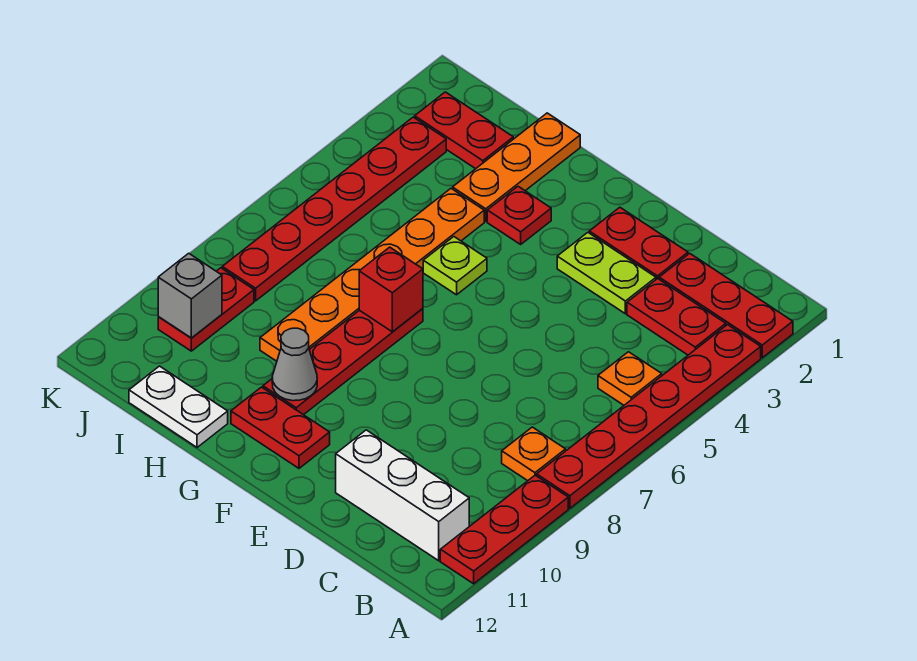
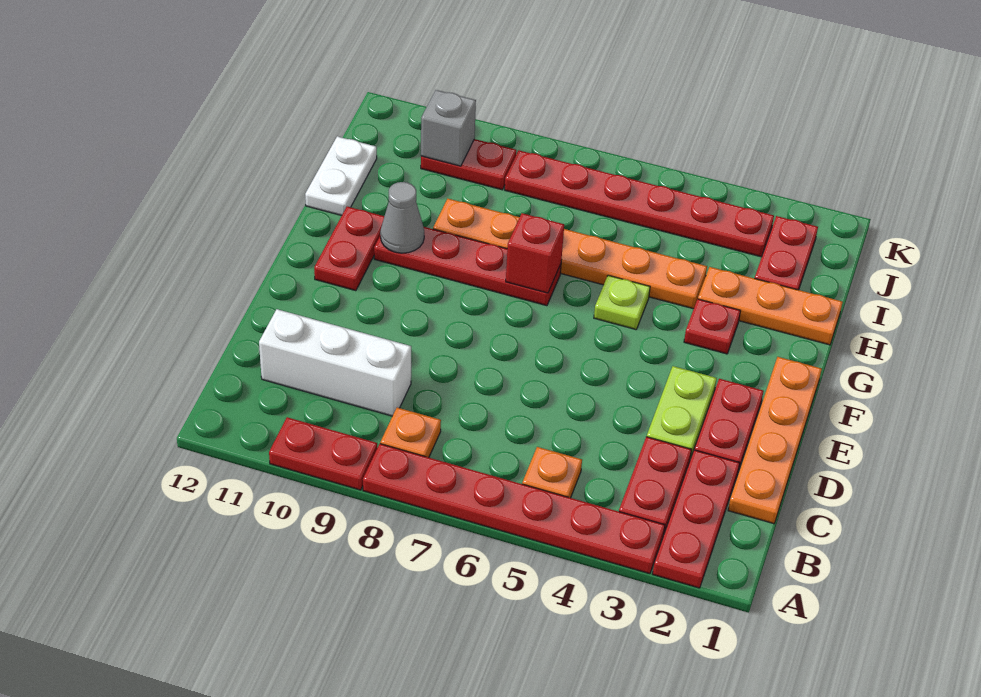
red 1x3 plate [440,475,568,584] -> red 1x2 plate [269,417,377,490]
white 1x3 brick [336,430,469,561] -> white 1x3 brick turned to [259,309,411,416]
none -> orange 1x4 plate [728,357,822,524]

